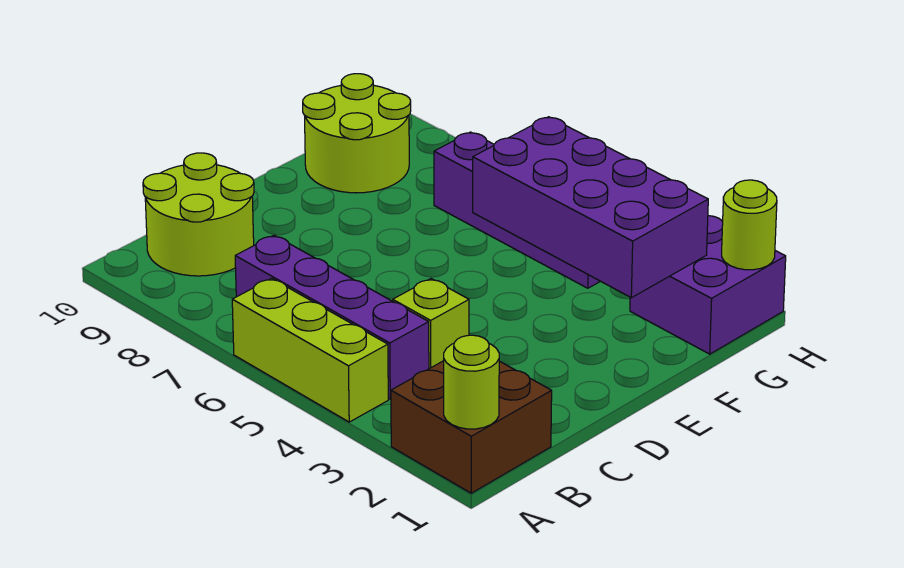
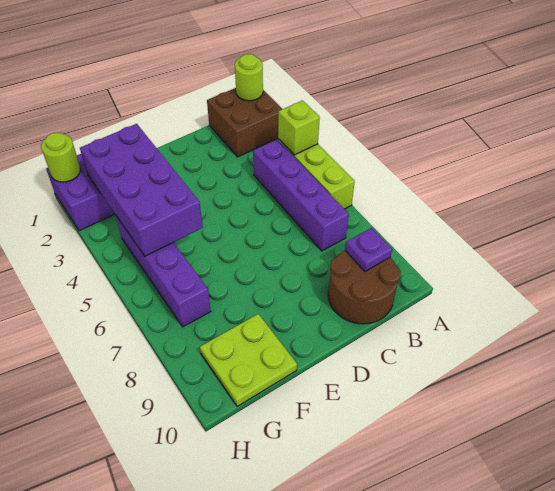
lime 2x2 round brick [143,153,254,276] -> brown 2x2 round brick [328,250,401,324]
none -> purple 1x1 plate [345,228,392,271]
lime 1x1 brick [393,279,469,369] -> lime 1x1 brick moved to [278,100,320,155]
lime 2x2 round brick [303,74,411,193] -> lime 2x2 plate [200,314,297,406]

